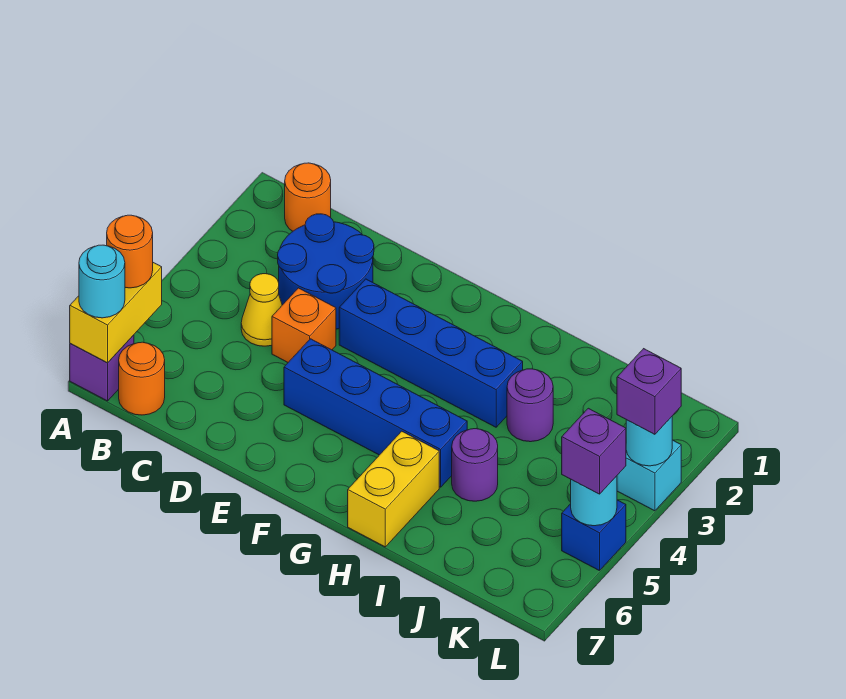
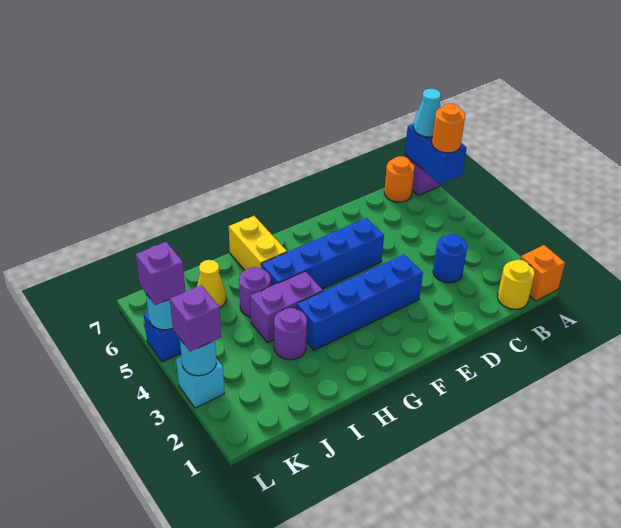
yellow 1x2 brick [70,263,162,363] -> blue 1x2 brick [405,124,466,185]
cyan 1x1 round brick [79,245,125,318] -> cyan 1x1 cone [413,88,441,137]
orange 1x1 round brick [285,163,331,231] -> yellow 1x1 round brick [498,260,535,309]
blue 2x2 round brick [278,214,374,329] -> blue 1x1 round brick [433,234,467,283]
yellow 1x1 cone [241,274,282,346] -> yellow 1x1 cone moved to [197,260,226,308]
orange 1x1 brick [272,288,336,362] -> orange 1x1 brick moved to [521,245,565,301]
none -> purple 1x2 brick [250,271,323,343]

